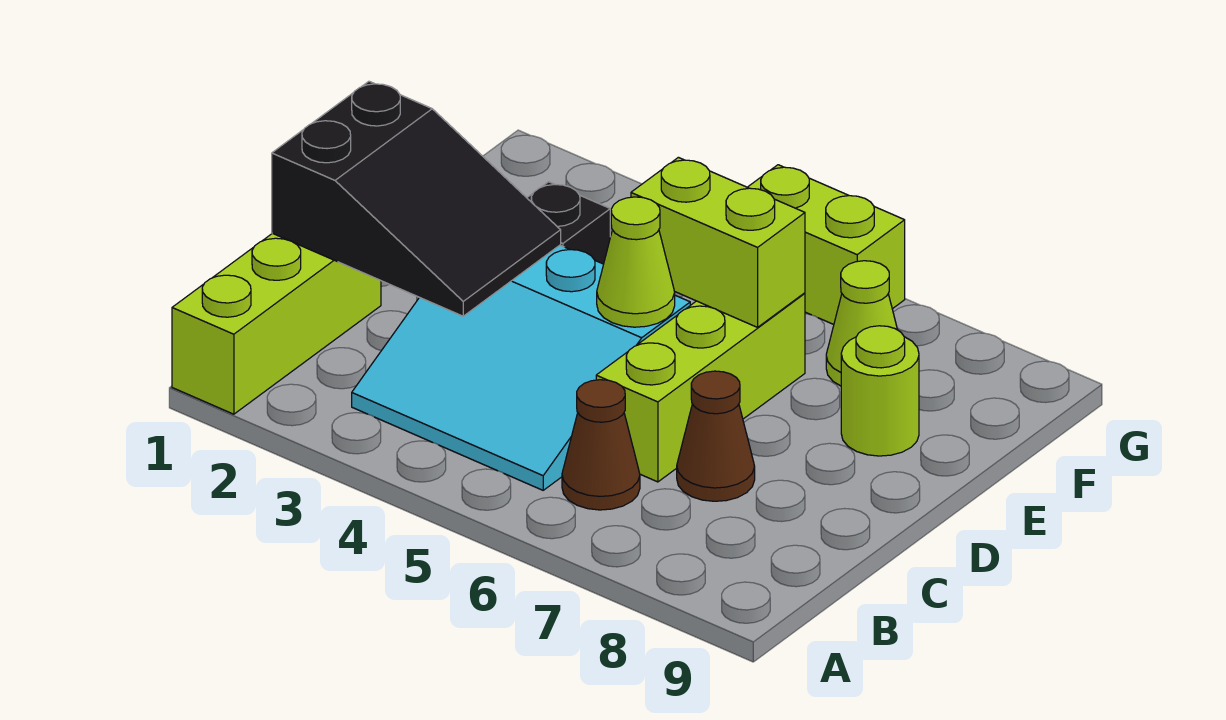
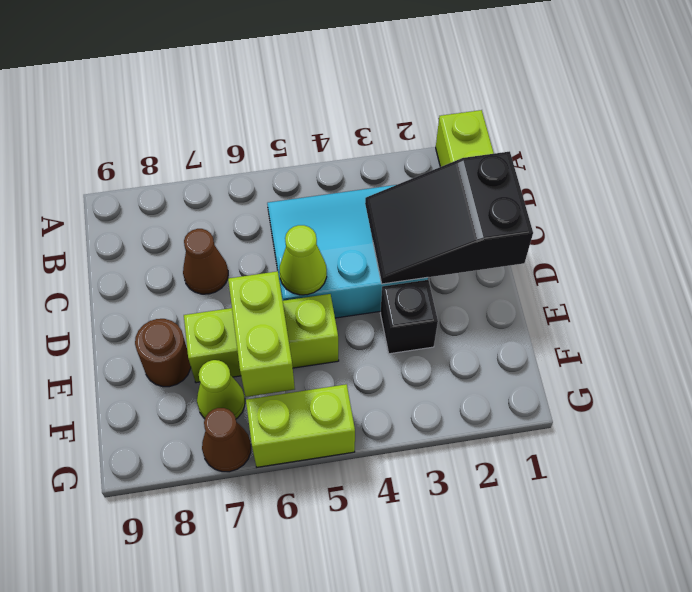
brown 1x1 cone [562,380,640,510] -> brown 1x1 cone moved to [202,408,251,472]
lime 1x3 brick [596,293,805,482] -> lime 1x3 brick turned to [184,294,339,383]
lime 1x2 brick [631,157,805,327] -> lime 1x2 brick turned to [228,271,295,397]
lime 1x1 round brick [841,326,919,456] -> brown 1x1 round brick [135,319,191,387]

